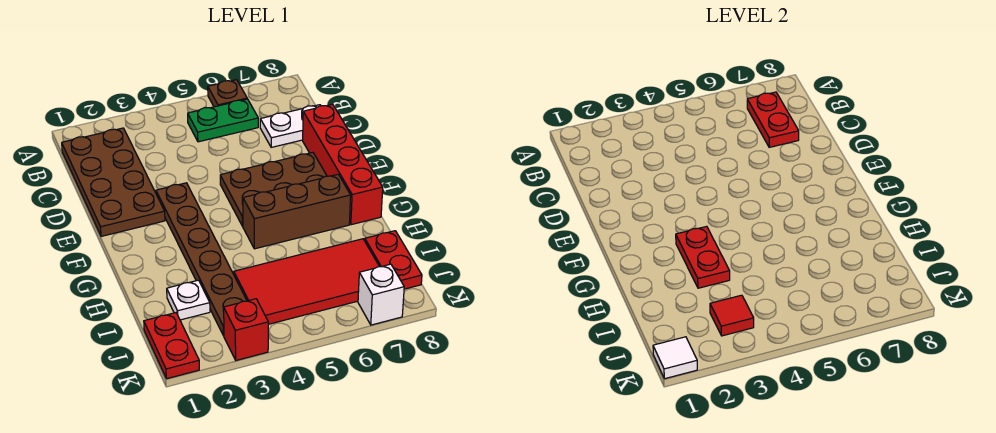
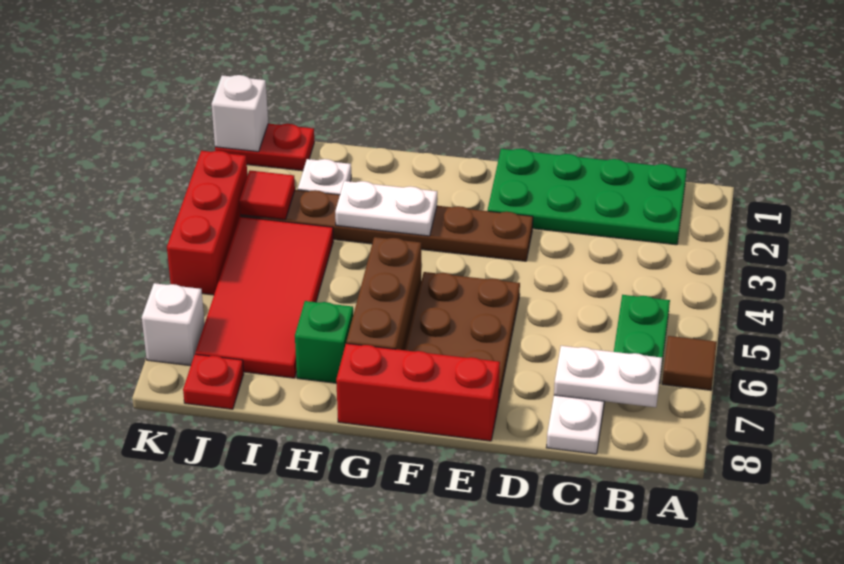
brown 1x1 plate [208,80,247,107] -> brown 1x1 tile [662,336,717,390]
brown 2x4 plate [62,128,165,236] -> green 2x4 plate [488,149,687,245]
red 1x2 plate [747,92,799,147] -> white 1x2 plate [554,346,662,407]
red 1x4 brick [303,104,383,225] -> red 1x3 brick [336,343,500,441]
red 1x2 plate [676,226,730,288] -> white 1x2 plate [335,181,437,236]
none -> green 1x1 brick [295,301,353,383]
red 1x2 plate [365,231,422,289] -> red 1x1 plate [183,354,244,409]
white 1x1 tile [653,337,697,379] -> white 1x1 brick [212,75,268,152]
red 1x1 brick [224,299,268,360] -> red 1x3 brick [167,151,247,295]

